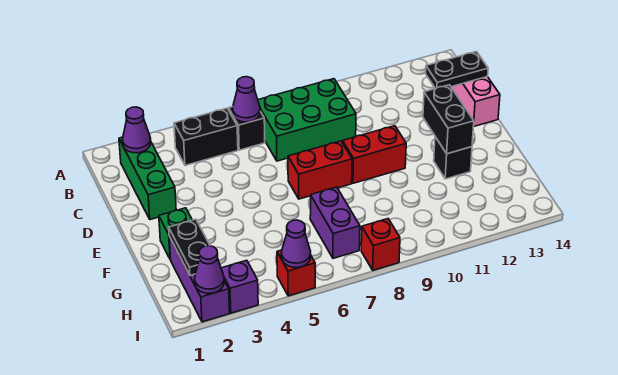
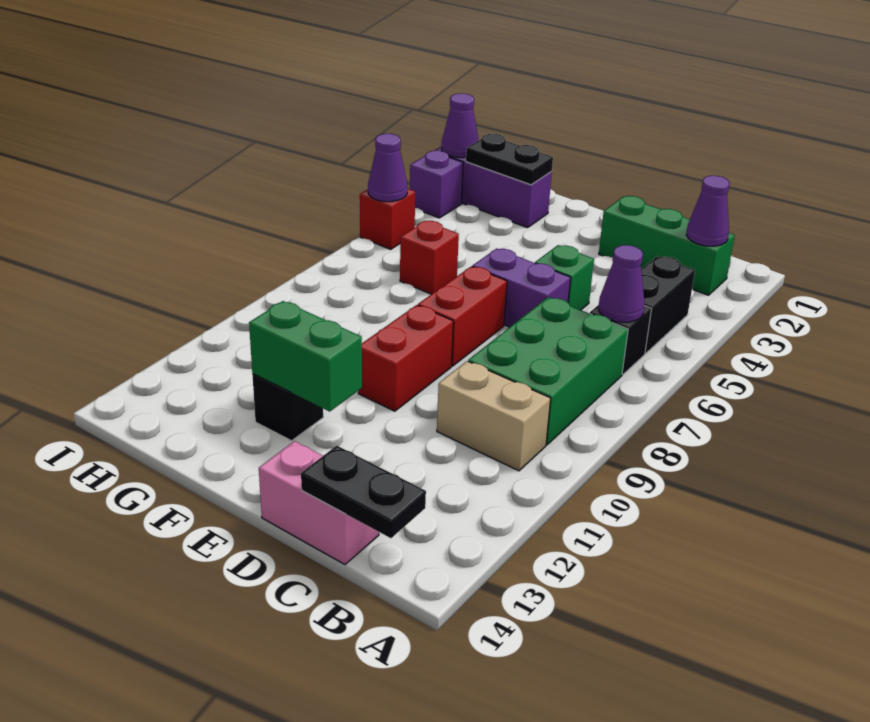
none -> tan 1x2 brick [437,361,551,471]
black 1x2 plate [426,52,488,89] -> black 1x2 plate turned to [301,446,426,538]
black 1x2 brick [423,85,474,154] -> green 1x2 brick [249,301,362,412]
green 1x1 brick [159,208,192,260] -> green 1x1 brick moved to [535,245,594,310]
purple 1x2 brick [310,187,360,258] -> purple 1x2 brick moved to [472,249,571,327]
red 1x1 brick [361,219,400,270] -> red 1x1 brick moved to [400,221,459,294]

